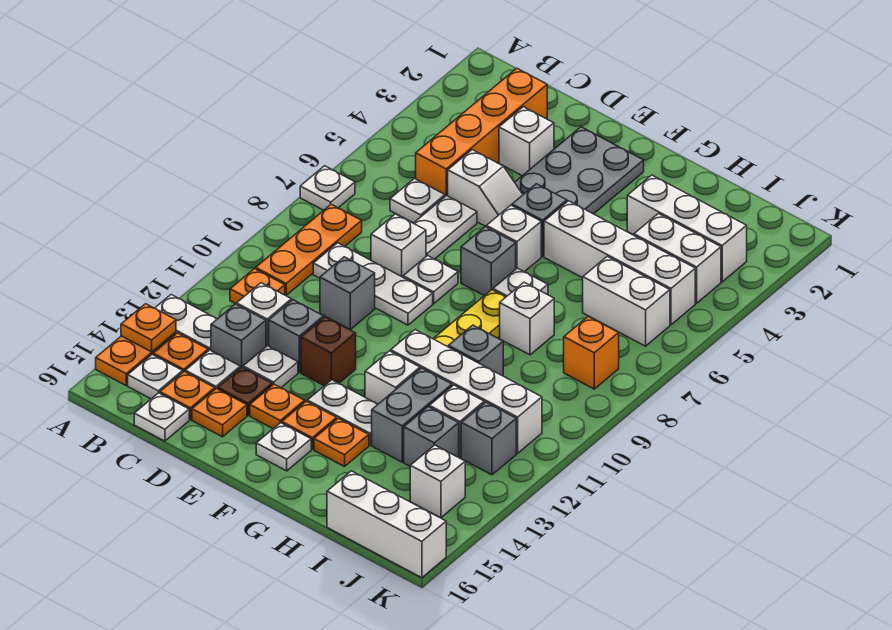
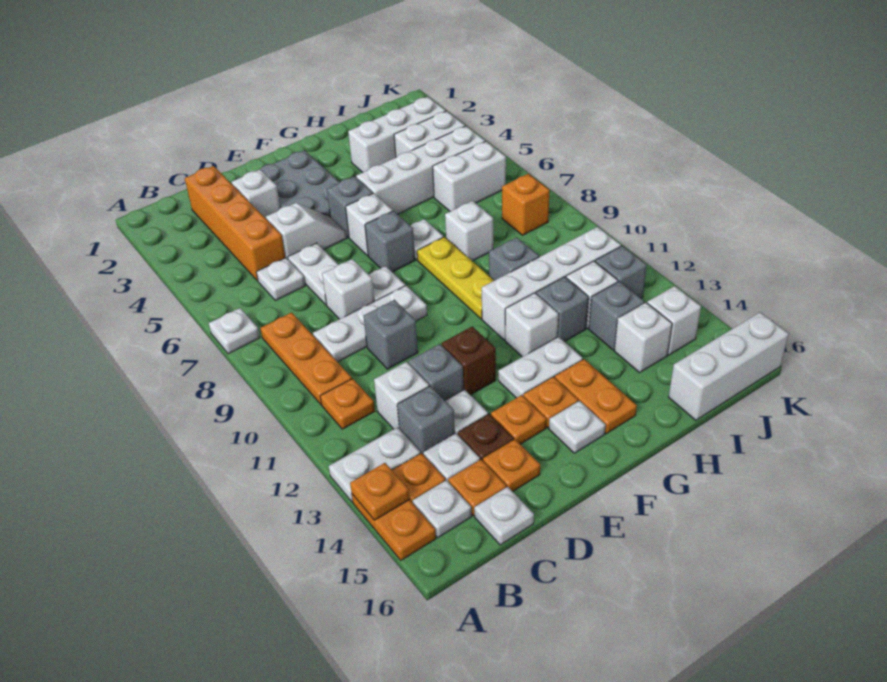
orange 1x1 plate [314,418,369,467] -> orange 1x2 plate [555,359,637,434]
grey 1x2 brick [372,368,452,462] -> grey 1x1 brick [536,277,589,342]
none -> white 1x1 brick [614,303,672,372]

